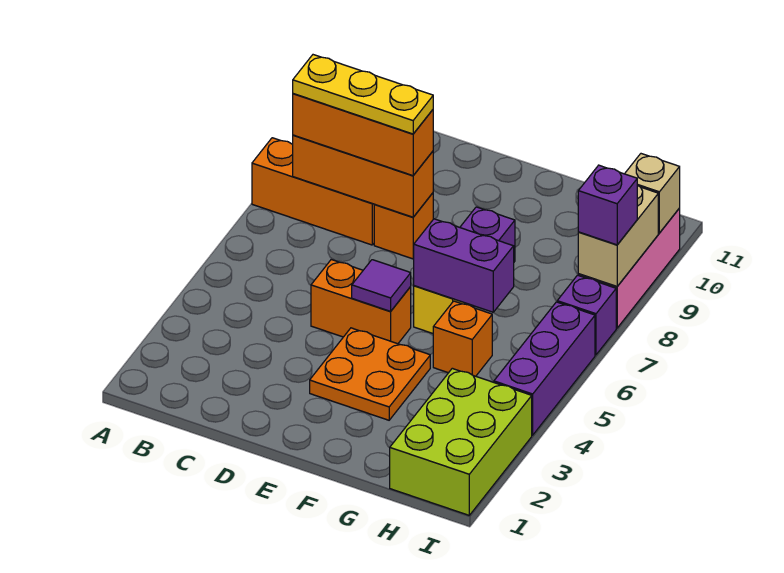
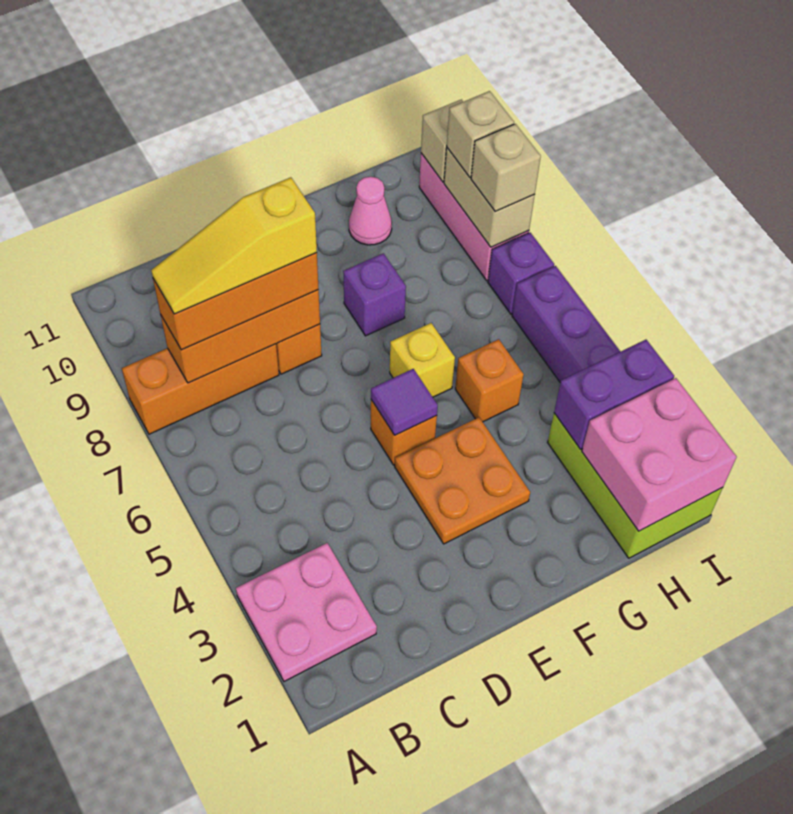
none -> pink 2x2 plate [236,543,377,681]
yellow 1x3 plate [293,55,433,134] -> yellow 1x3 slope [151,177,317,314]
orange 1x2 brick [311,260,411,344] -> orange 1x1 brick [371,400,437,465]
purple 1x2 brick [413,219,514,312] -> purple 1x2 brick moved to [554,340,674,449]
none -> pink 1x1 cone [349,176,392,245]
none -> pink 2x2 brick [582,378,737,531]
purple 1x1 brick [578,165,637,245] -> tan 1x1 brick [471,124,541,211]
none -> tan 1x1 brick [447,91,514,178]

